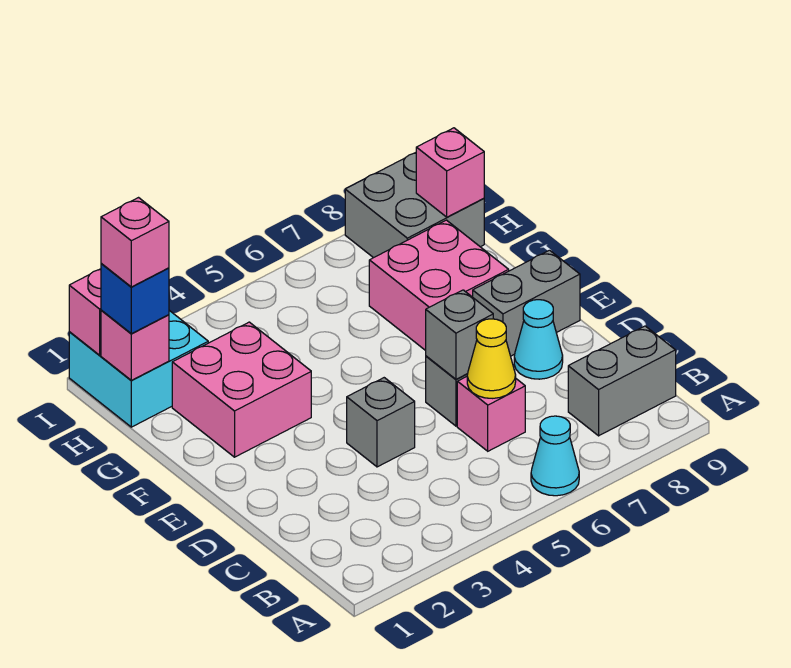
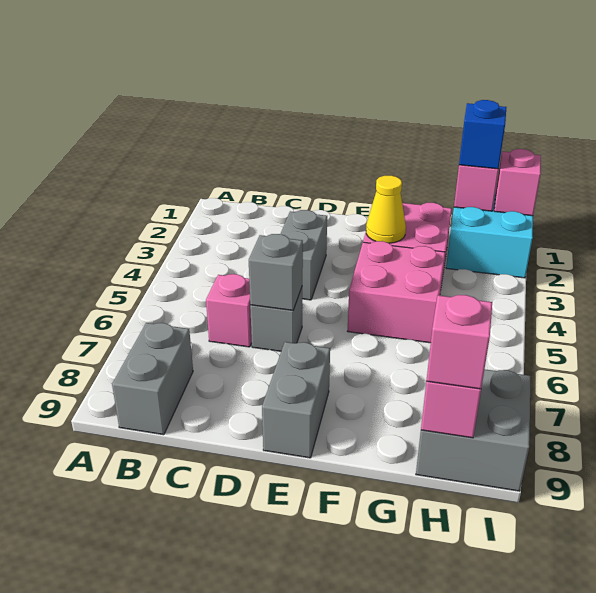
cyan 1x1 cone [531,416,579,496] -> none
yellow 1x1 cone [467,319,516,398] -> yellow 1x1 cone moved to [366,175,406,243]
grey 1x1 brick [347,378,415,467] -> grey 1x2 brick [281,210,327,300]
cyan 1x1 cone [514,300,563,379] -> none
pink 2x2 brick [369,220,509,351] -> pink 2x2 brick moved to [348,241,445,343]
pink 1x1 brick [101,198,169,287] -> pink 1x1 brick moved to [426,295,492,389]

